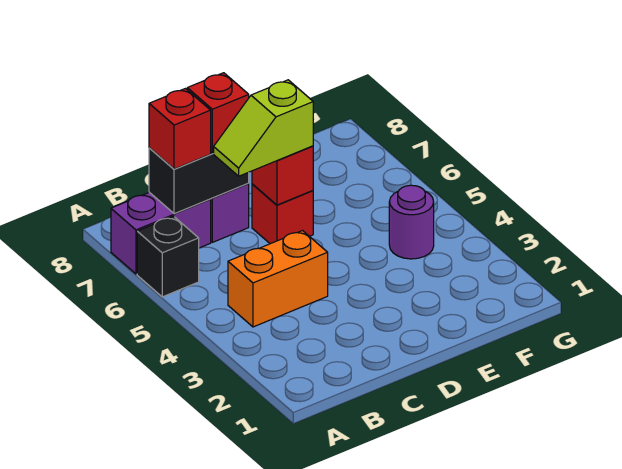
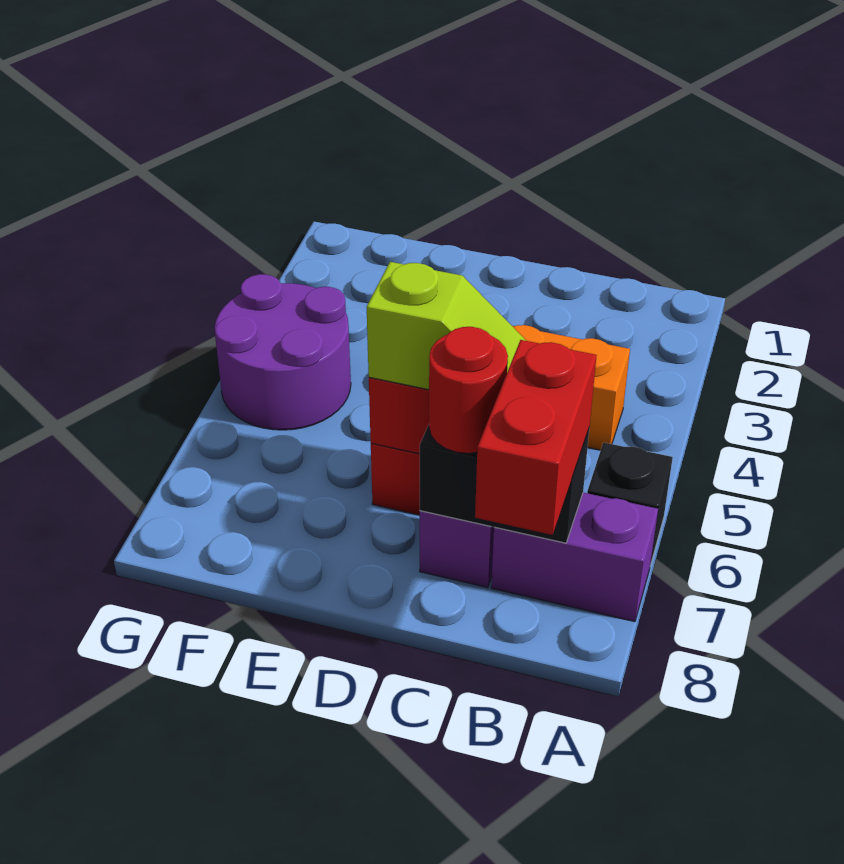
red 1x1 brick [149,89,211,169] -> red 1x2 brick [475,340,597,535]
red 1x1 brick [187,73,249,153] -> red 1x1 round brick [429,327,508,453]
purple 1x1 round brick [389,185,434,259] -> purple 2x2 round brick [215,274,351,430]

